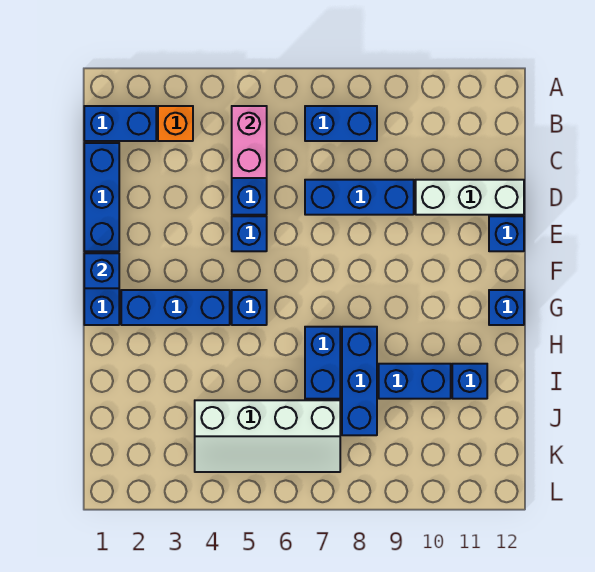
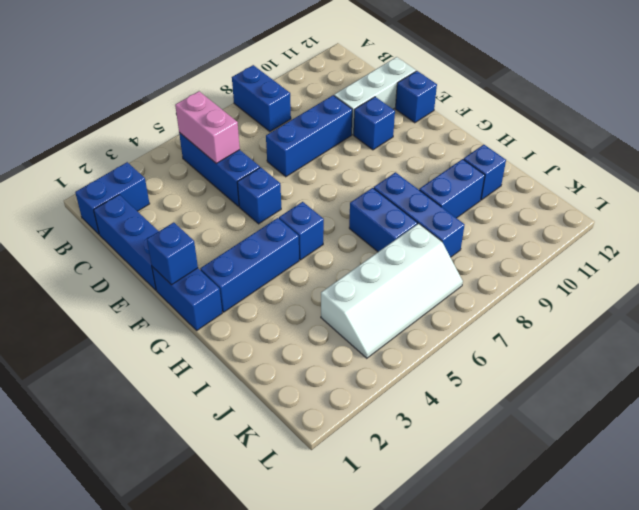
orange 1x1 brick [158,106,193,141] -> none
blue 1x2 brick [305,106,377,141] -> blue 1x2 brick turned to [232,65,291,132]
blue 1x1 brick [489,290,524,325] -> blue 1x1 brick moved to [354,97,395,150]

